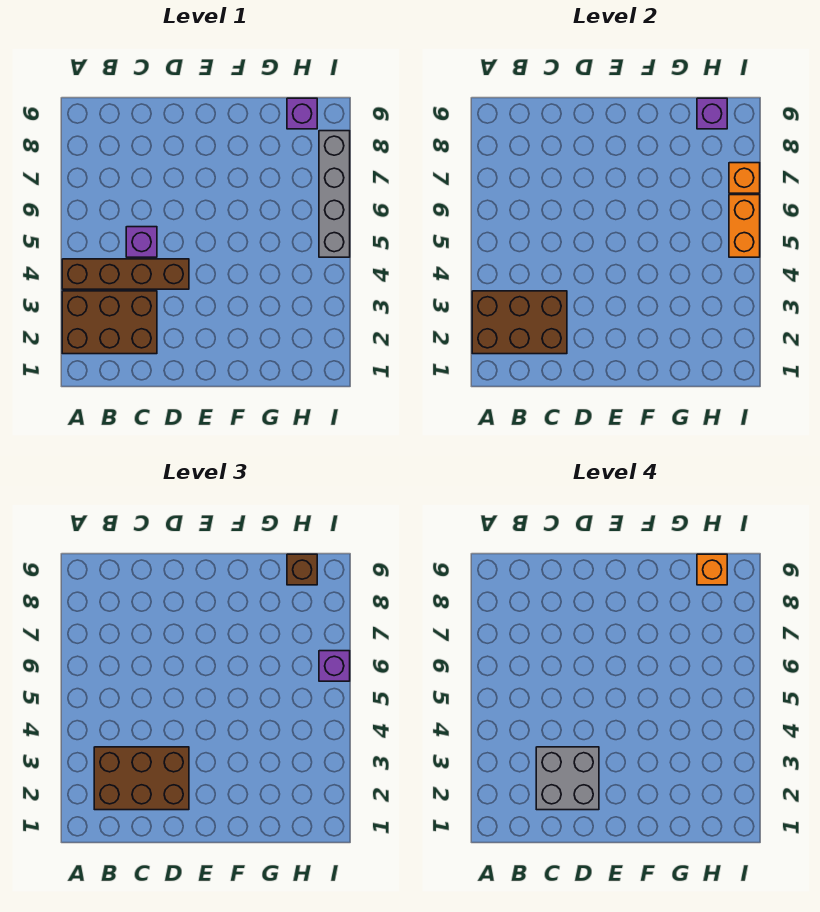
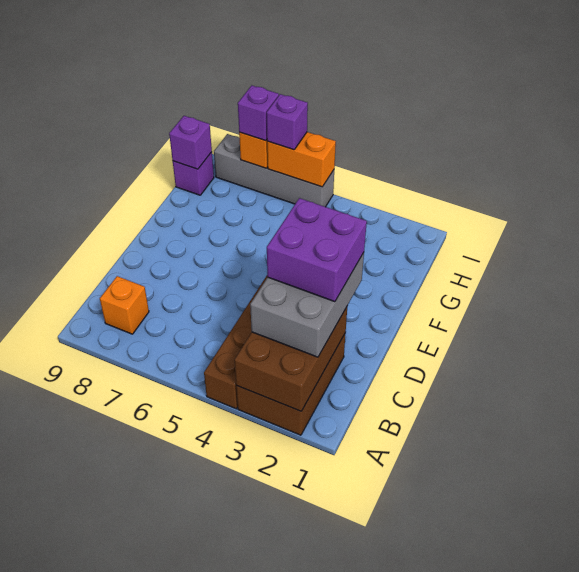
brown 2x3 brick [94,747,189,810] -> grey 2x3 brick [250,252,364,357]
grey 2x2 brick [536,747,599,810] -> purple 2x2 brick [267,198,367,302]
purple 1x1 brick [126,227,157,257] -> purple 1x1 brick moved to [238,86,279,141]
brown 1x1 brick [287,554,317,585] -> none
orange 1x1 brick [697,554,727,585] -> orange 1x1 brick moved to [100,276,149,334]

